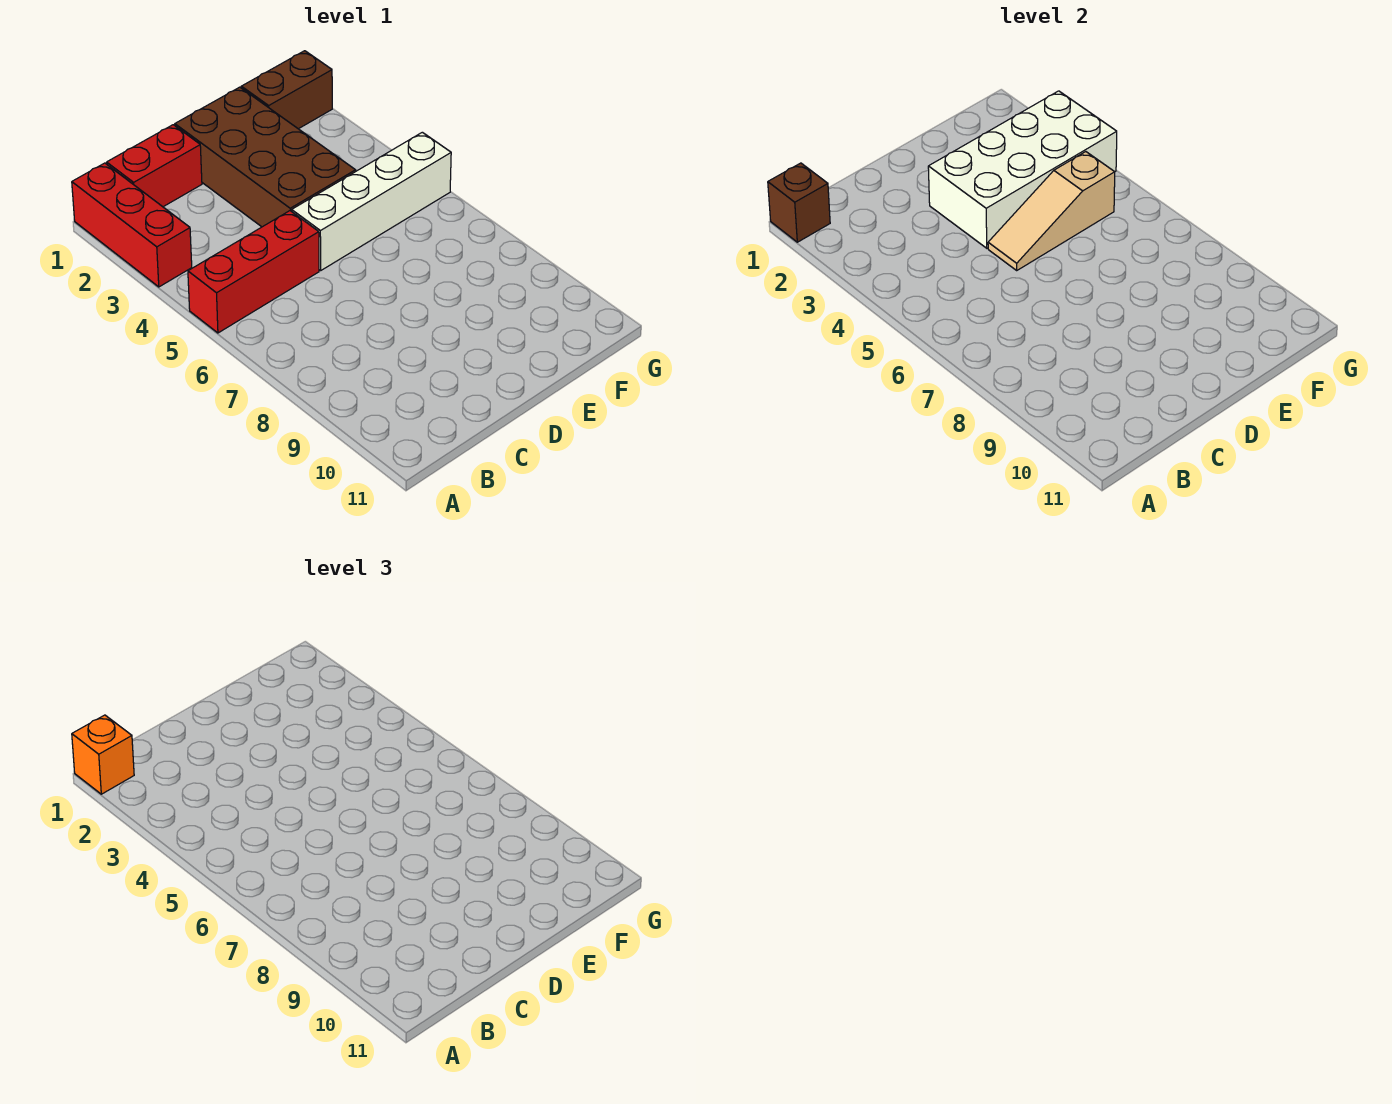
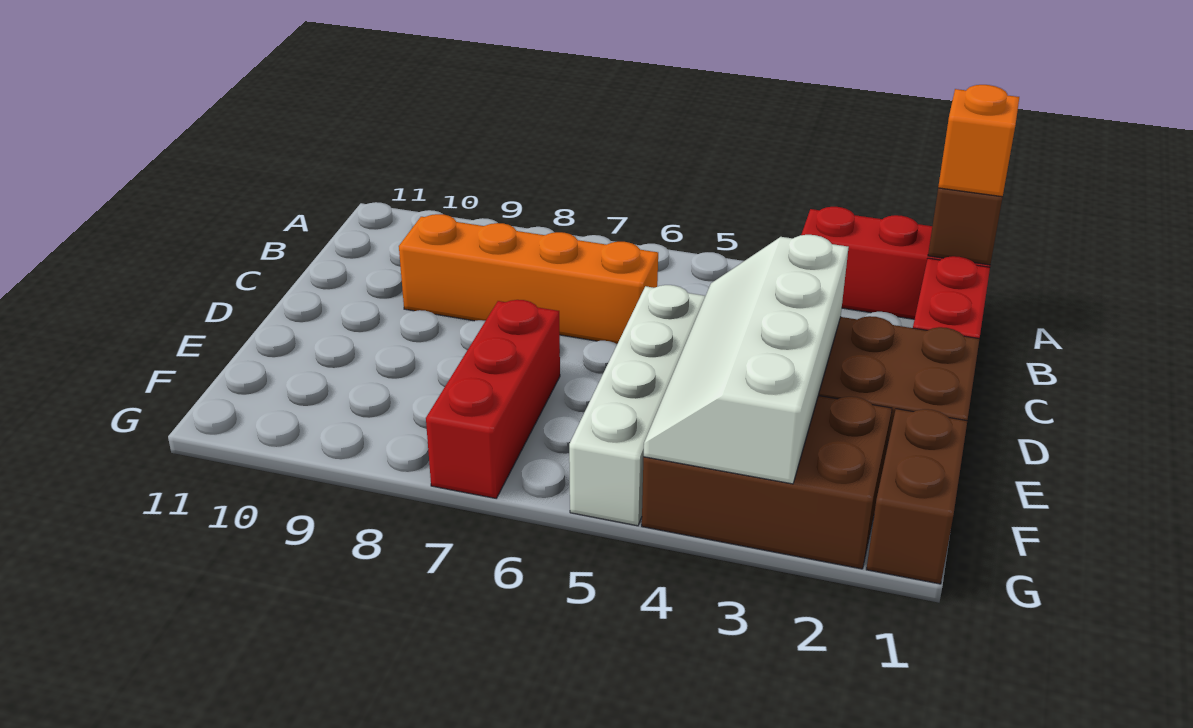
red 1x3 brick [188,211,319,333] -> red 1x3 brick moved to [426,300,560,498]
none -> orange 1x4 brick [399,214,658,344]
white 2x4 brick [928,91,1117,248] -> white 2x4 slope [644,235,849,484]
tan 1x3 slope [988,152,1115,270] -> none
none -> brown 2x3 brick [642,396,892,569]

